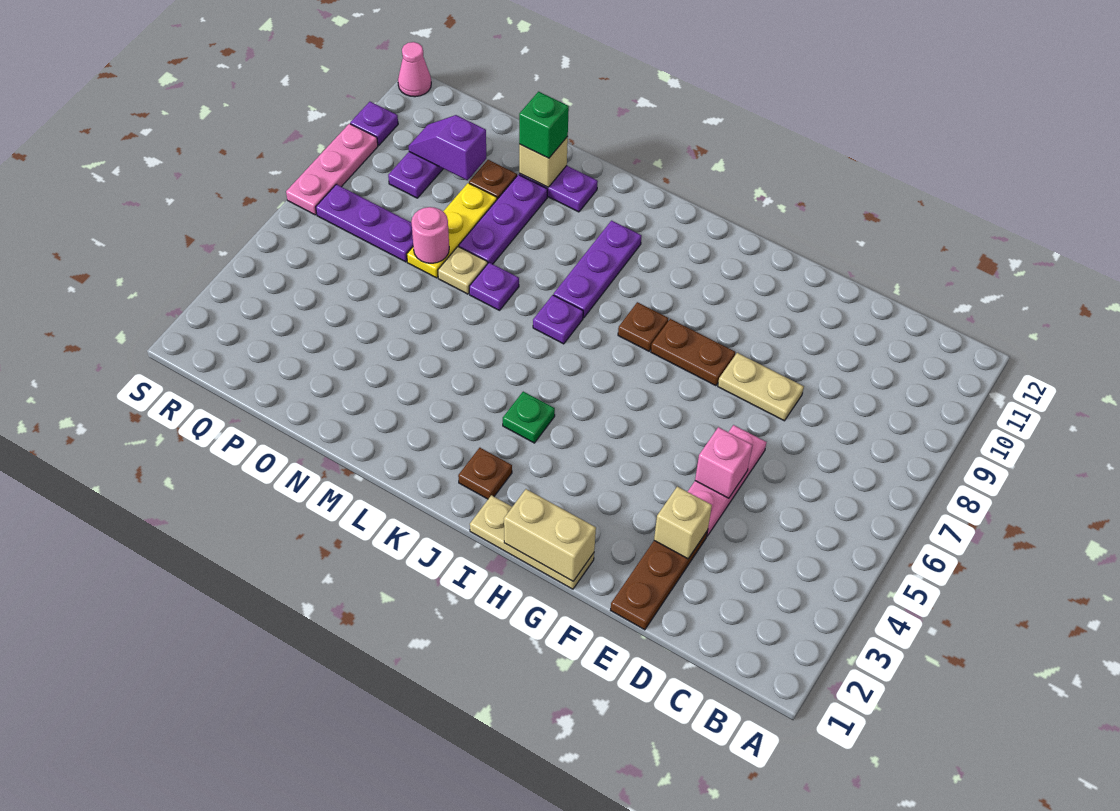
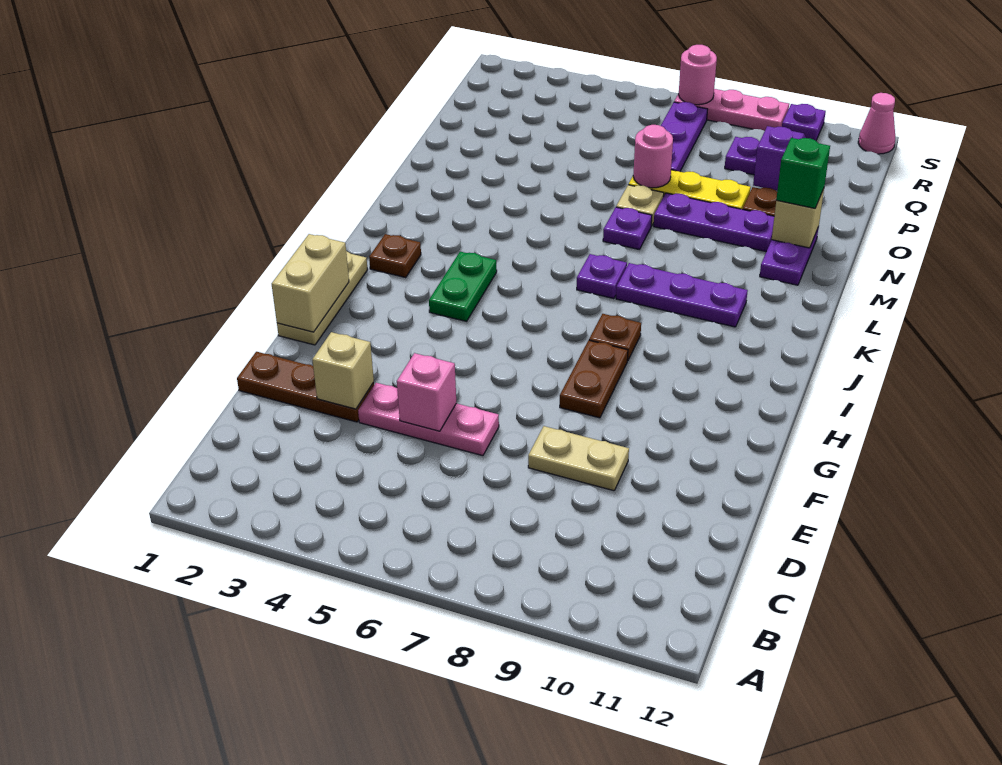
tan 1x2 plate [718,353,804,421] -> tan 1x2 plate turned to [528,426,629,491]
green 1x1 plate [503,392,555,443] -> green 1x2 plate [429,252,497,321]
none -> pink 1x1 round brick [678,45,717,105]

